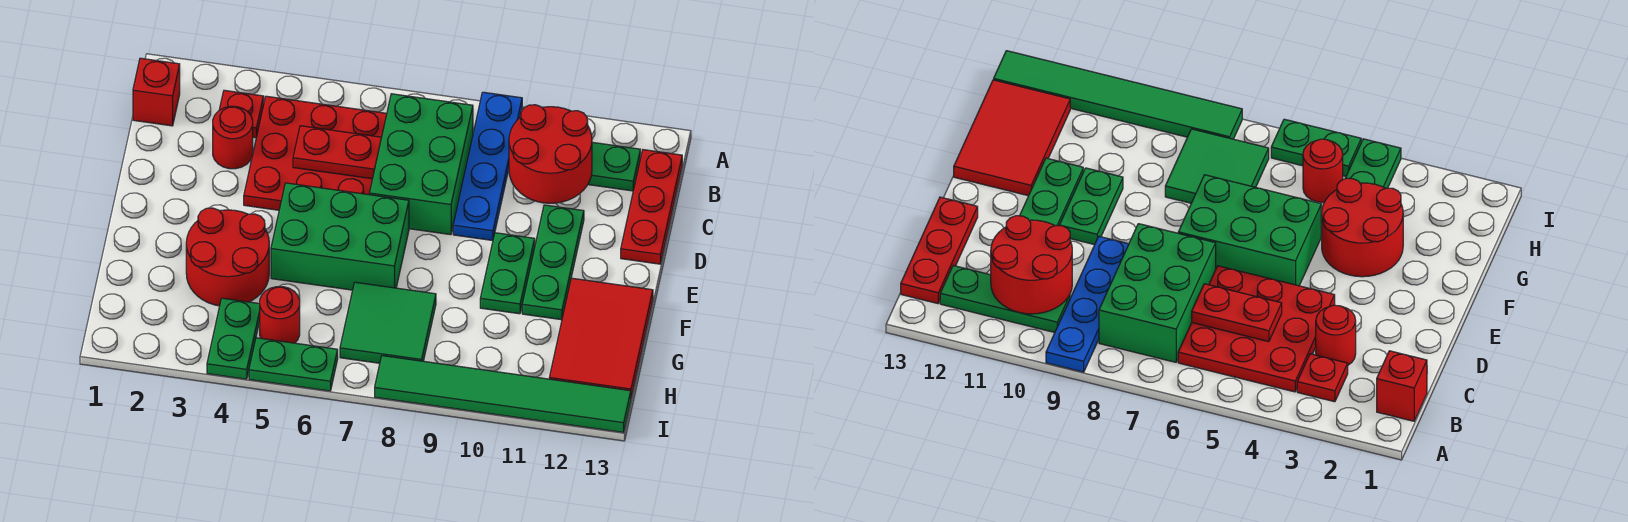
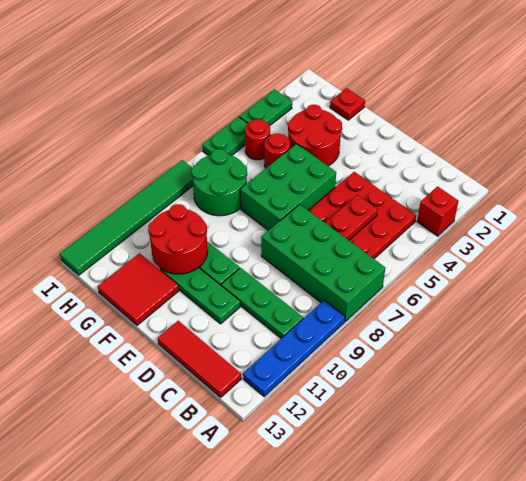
blue 1x4 plate [453,92,522,241] -> blue 1x4 plate turned to [243,300,345,397]
red 1x1 brick [133,58,180,126] -> red 1x1 brick moved to [417,186,458,236]
red 1x1 plate [219,90,264,138] -> red 1x1 plate moved to [330,88,365,120]
green 2x3 brick [369,94,473,235] -> green 2x4 brick [261,204,385,321]
green 1x3 plate [588,142,640,191] -> green 1x3 plate turned to [221,268,303,339]
red 2x2 round brick [509,105,592,203] -> red 2x2 round brick moved to [148,204,208,274]
red 1x3 plate [621,150,682,264] -> red 1x3 tile [158,321,241,397]
red 1x1 round brick [213,106,253,169] -> red 1x1 round brick moved to [264,134,290,168]
red 2x3 tile [549,278,653,397] -> red 2x2 tile [98,253,179,325]
green 2x2 tile [340,282,436,363] -> green 2x2 round brick [191,149,247,216]
green 1x2 plate [207,298,260,379] -> green 1x2 plate turned to [239,89,292,126]

